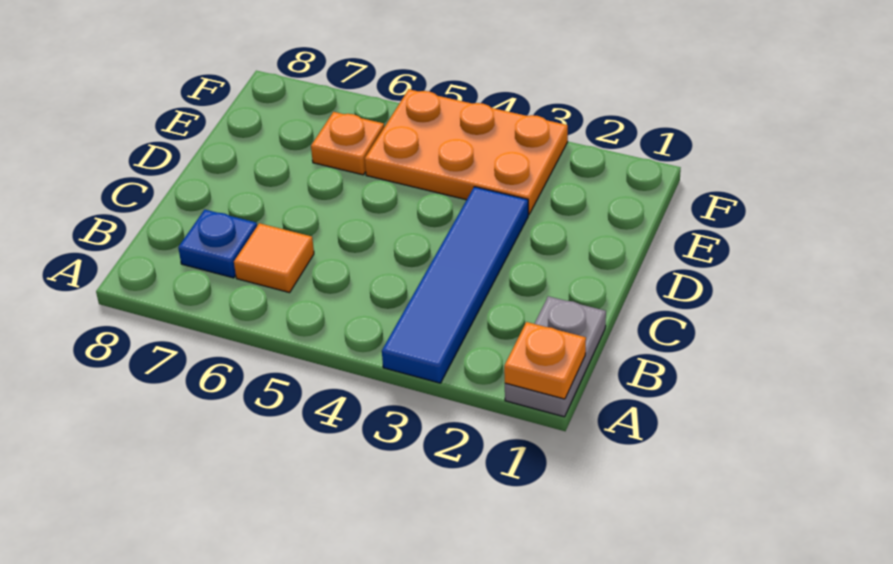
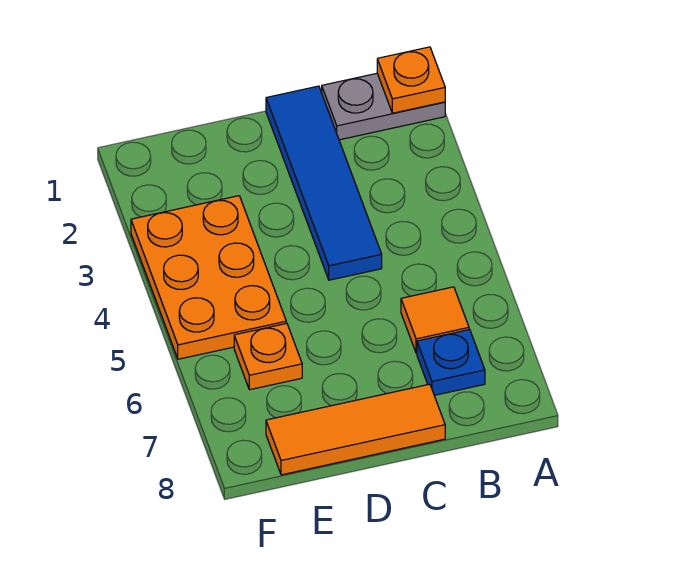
blue 1x4 tile [382,187,528,383] -> blue 1x4 tile turned to [266,86,382,280]
none -> orange 1x3 tile [266,384,445,475]

